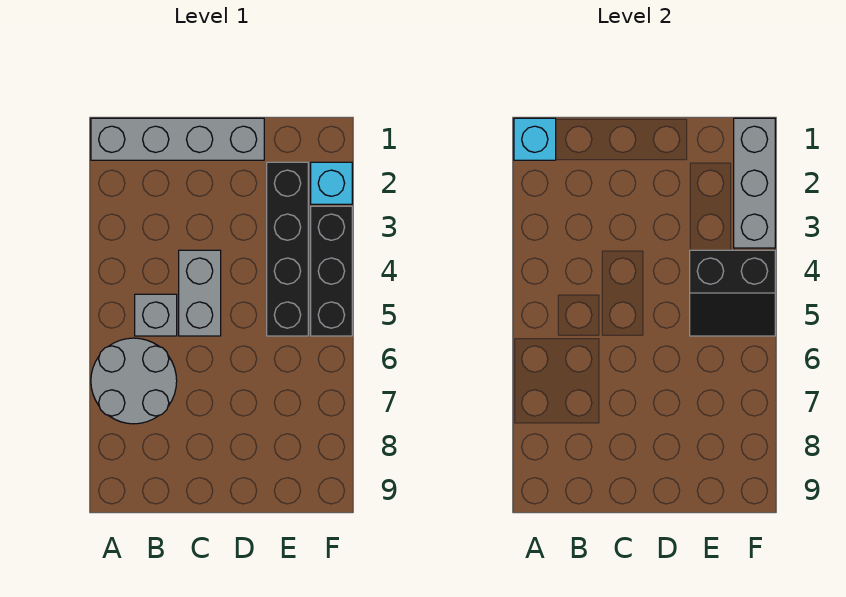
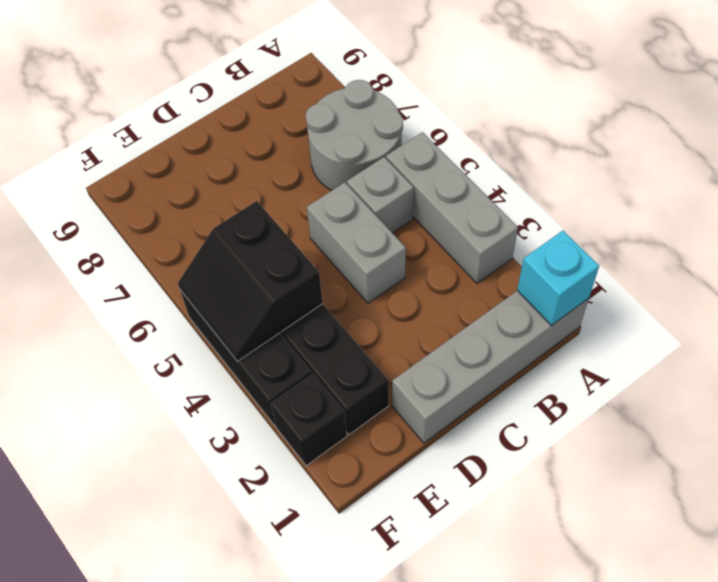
black 2x2 slope [690,250,775,336] -> black 2x2 slope turned to [178,201,323,362]
grey 1x3 brick [734,118,775,248] -> grey 1x3 brick moved to [386,132,518,283]
cyan 1x1 brick [311,162,352,204] -> black 1x1 brick [271,374,347,466]

